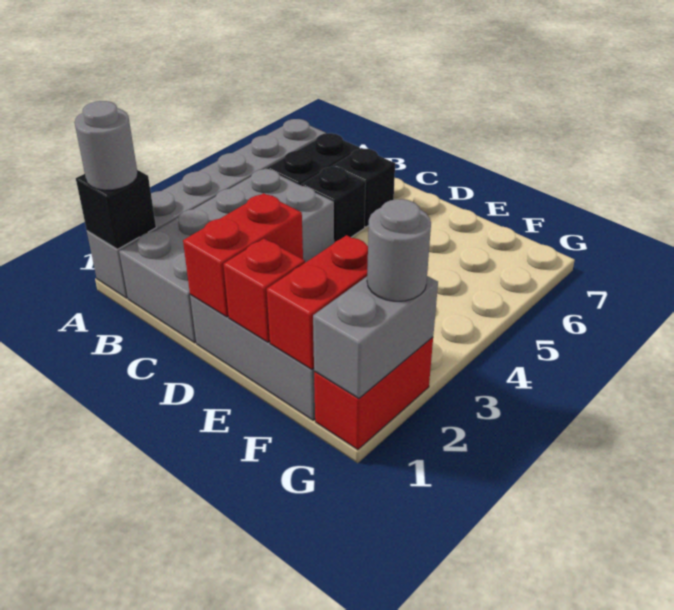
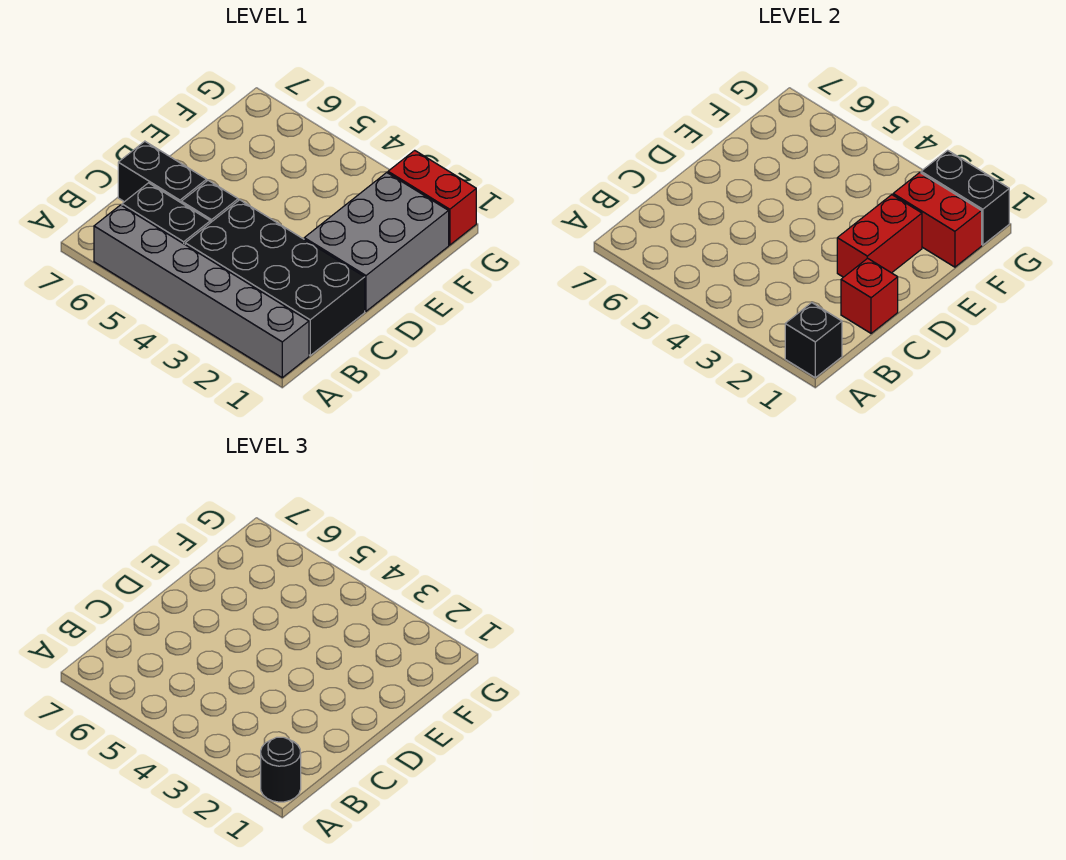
grey 1x1 round brick [75,101,138,190] -> black 1x1 round brick [261,737,301,802]
grey 2x4 brick [119,168,334,343] -> black 2x4 brick [185,200,365,355]
black 1x1 brick [333,148,395,227] -> black 1x2 brick [118,141,207,202]
red 1x2 brick [183,193,303,317] -> red 1x2 brick turned to [837,195,922,277]
red 1x1 brick [224,239,305,342] -> red 1x1 brick moved to [841,258,898,333]
grey 1x2 brick [313,276,438,399] -> black 1x2 brick [921,150,1009,245]
grey 1x1 round brick [367,199,431,301] -> none

